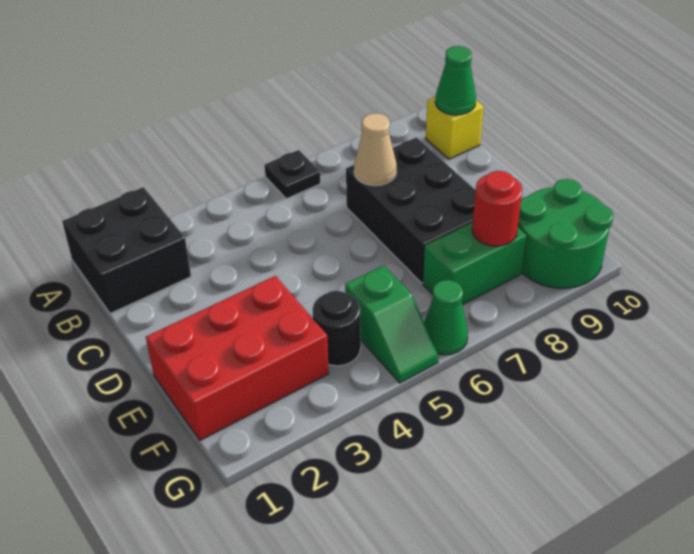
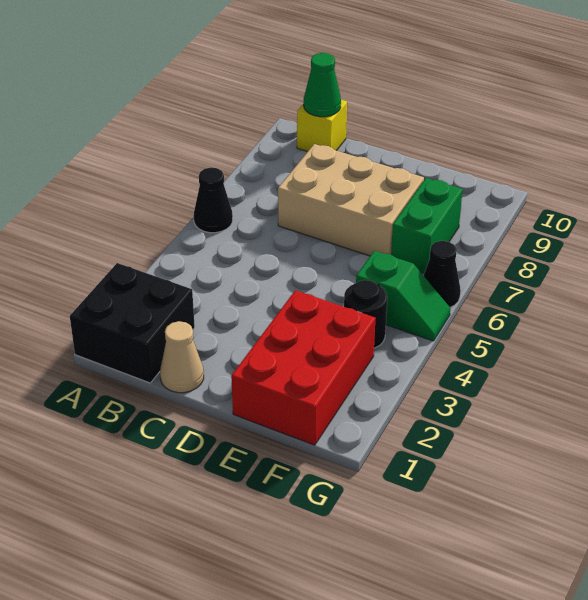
black 1x1 plate [265,150,321,199] -> black 1x1 cone [194,167,233,233]
black 2x3 brick [346,137,475,283] -> tan 2x3 brick [278,144,424,256]
tan 1x1 cone [354,113,397,186] -> tan 1x1 cone moved to [160,321,204,393]
red 1x1 round brick [472,171,522,246] -> none
green 2x2 round brick [518,179,613,288] -> none
green 1x1 cone [424,280,468,355] -> black 1x1 cone [424,241,461,307]

